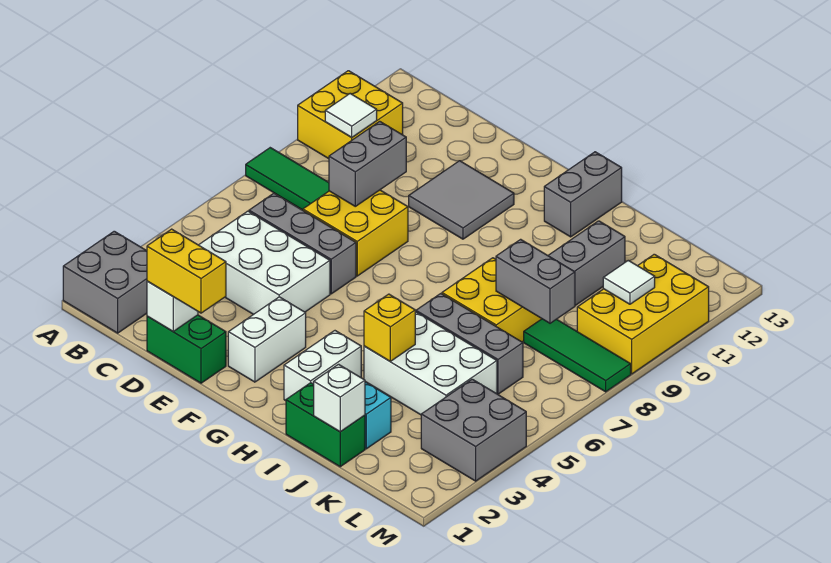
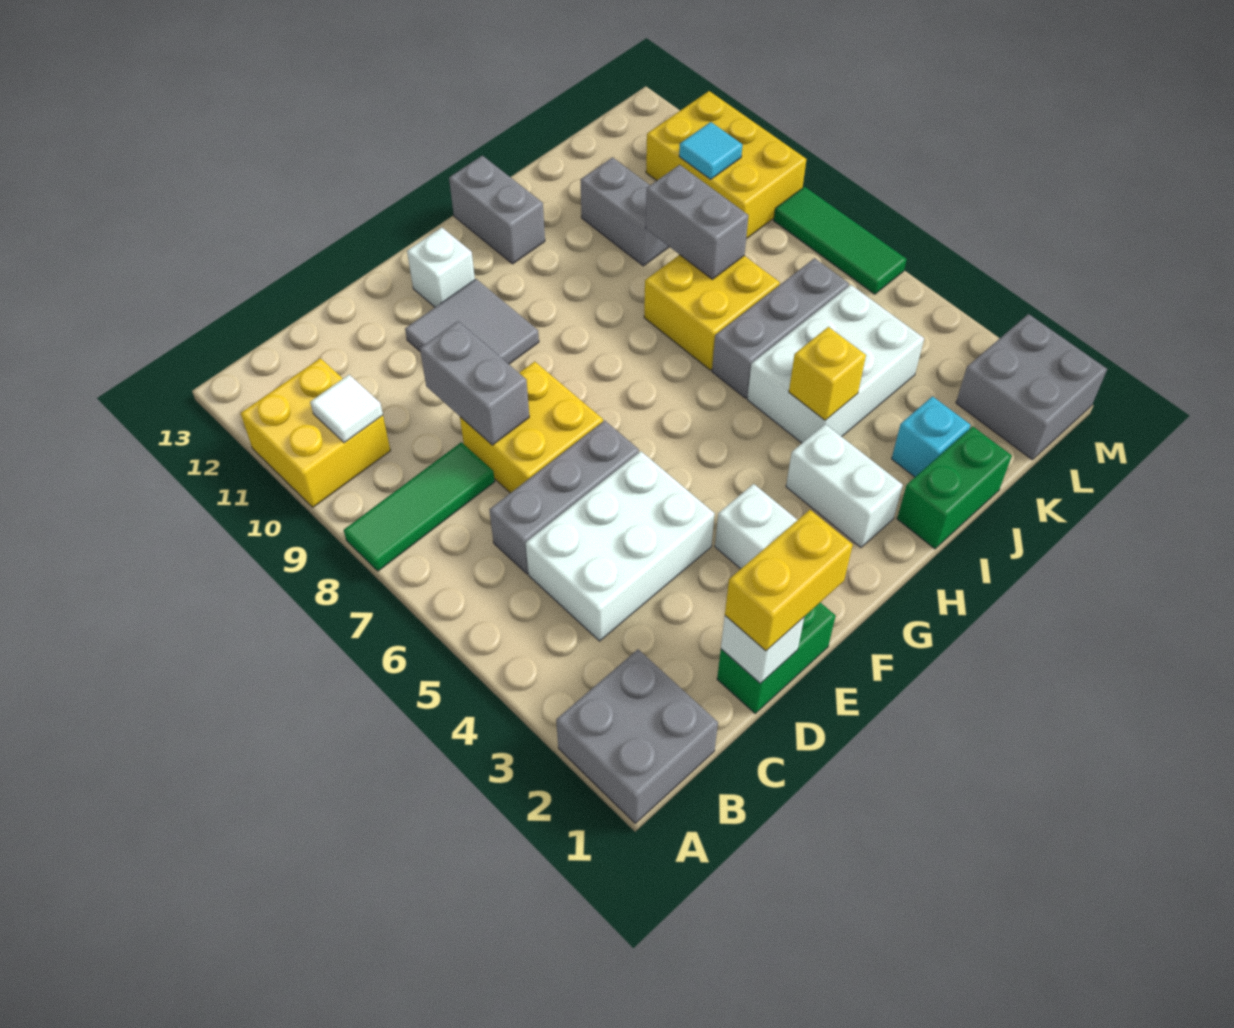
white 1x1 brick [314,364,365,432] -> white 1x1 brick moved to [407,228,475,307]
grey 1x2 brick [496,239,575,323] -> grey 1x2 brick turned to [646,165,749,279]
green 1x3 tile [524,319,631,392] -> green 1x3 tile turned to [774,187,907,294]
grey 2x2 brick [421,379,526,481] -> grey 2x2 brick moved to [956,314,1107,459]
white 1x1 tile [603,260,655,304] -> cyan 1x1 tile [679,122,742,179]

